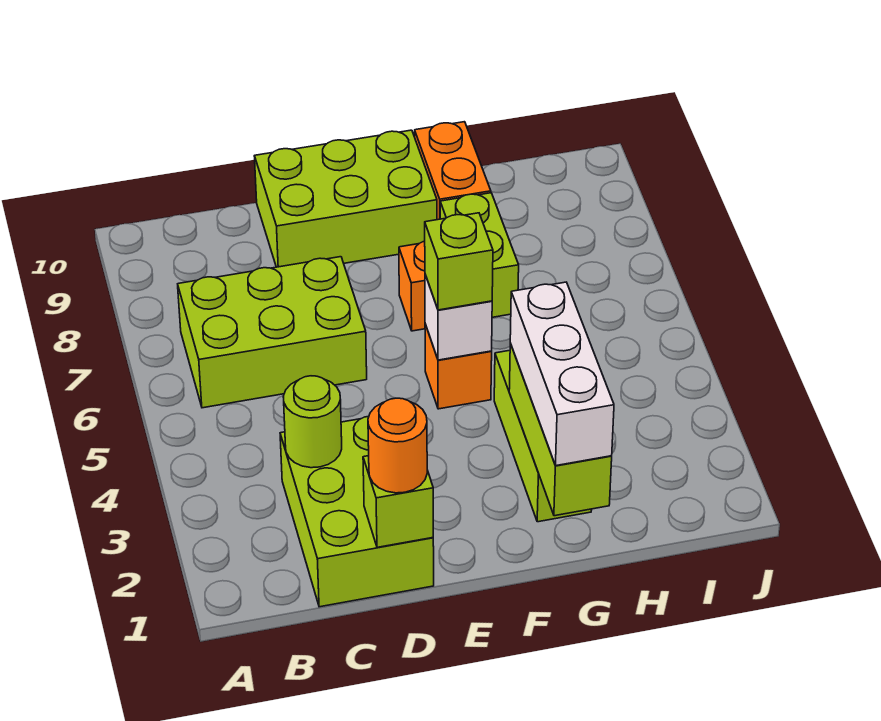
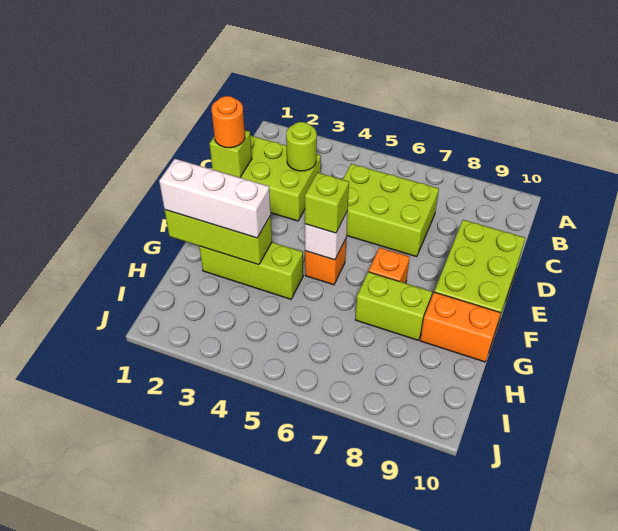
lime 2x3 brick [178,257,367,408] -> lime 2x3 brick turned to [343,164,439,257]

